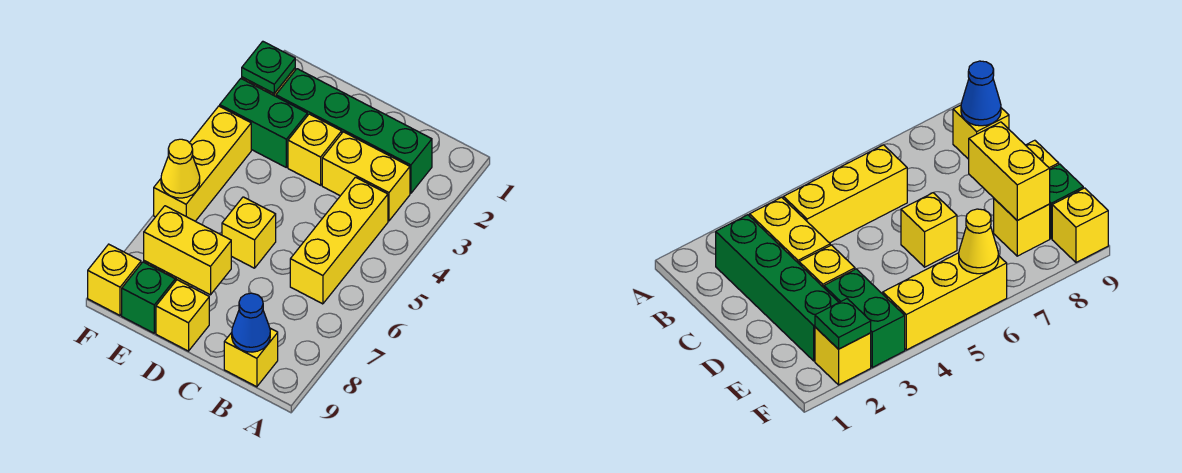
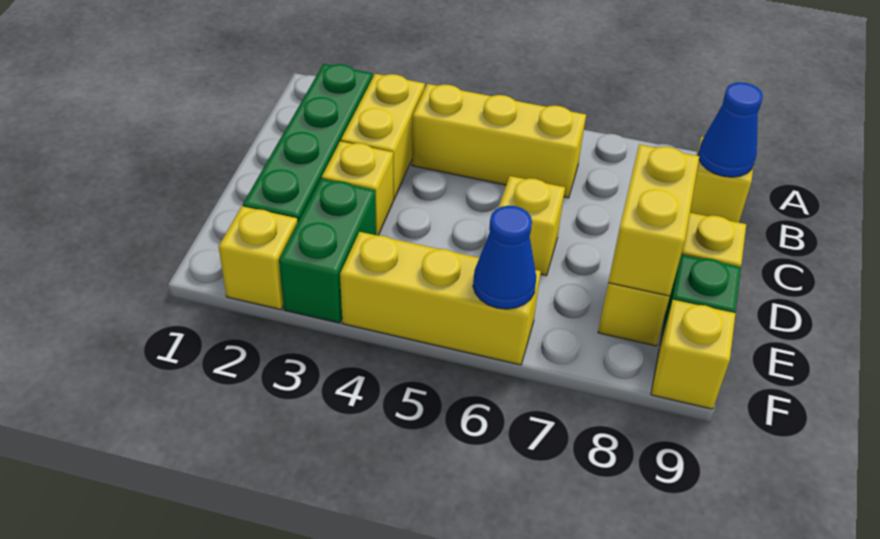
green 1x1 plate [242,41,295,93] -> none
yellow 1x1 cone [161,139,200,198] -> blue 1x1 cone [473,206,536,309]

